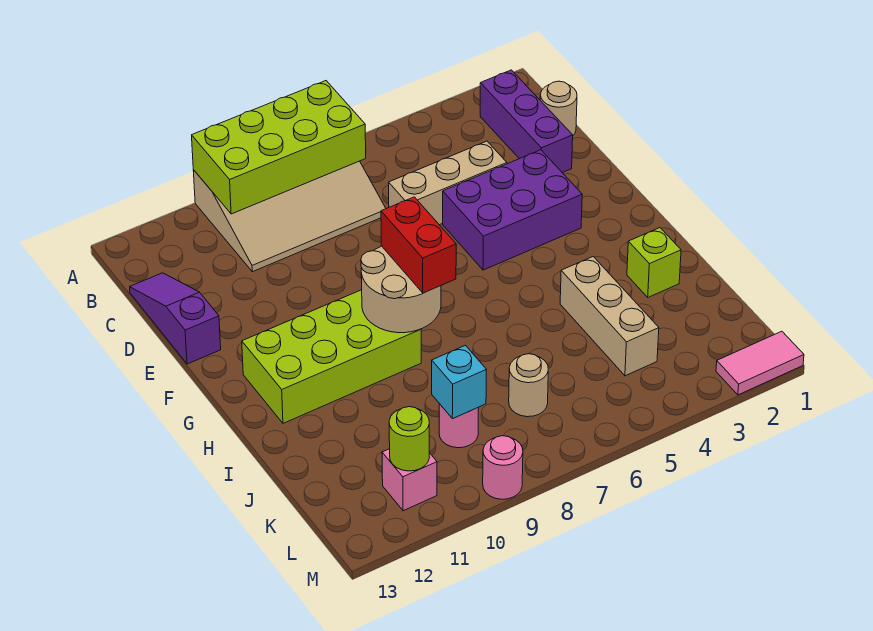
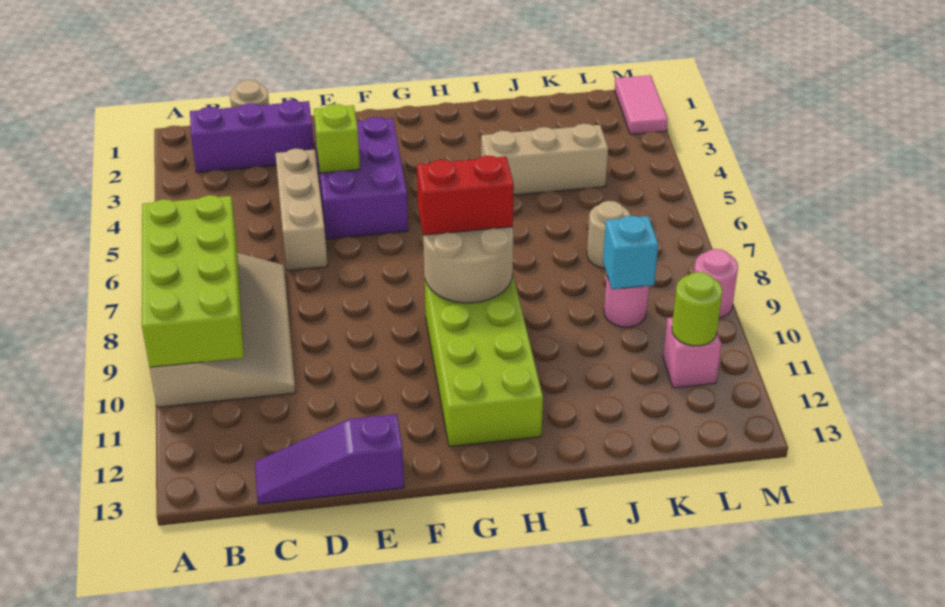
lime 1x1 brick [627,228,681,297] -> lime 1x1 brick moved to [314,104,360,173]

